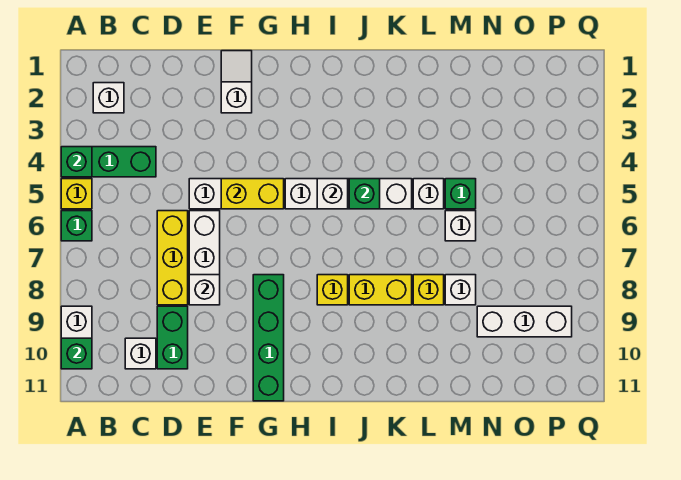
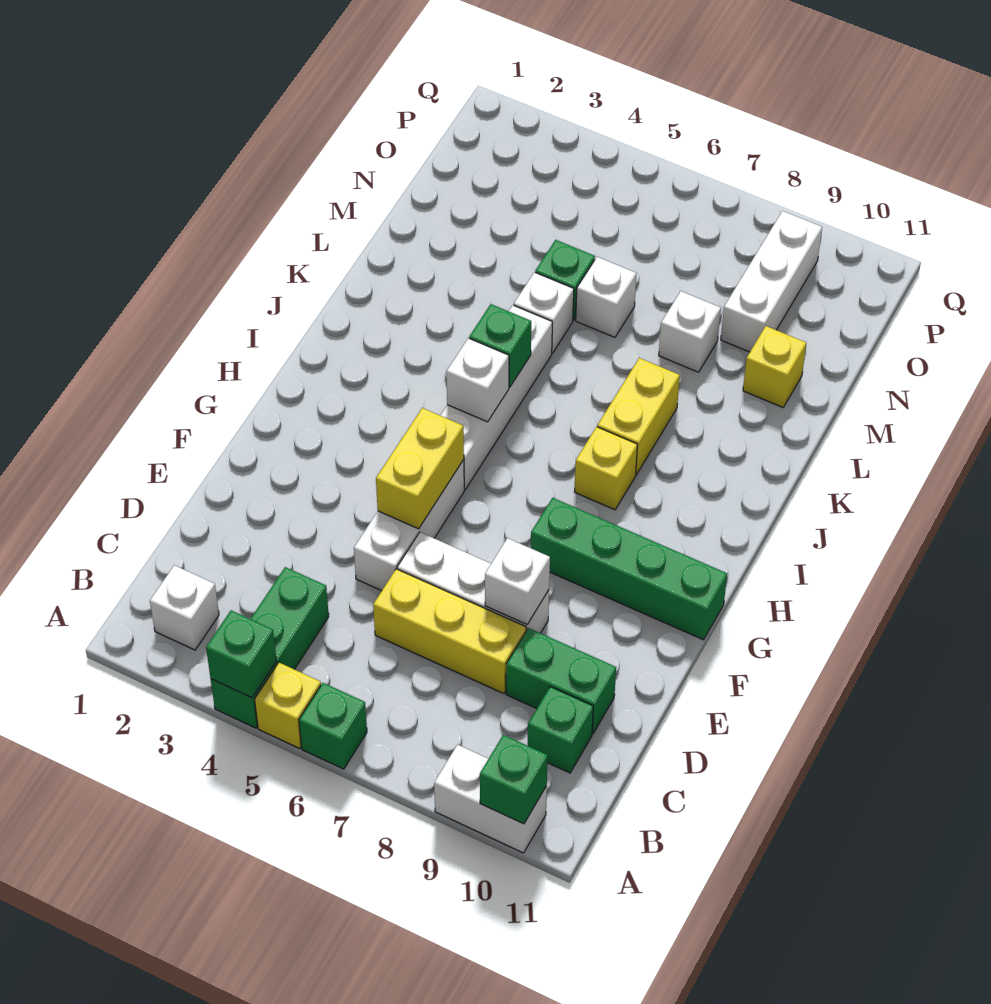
white 1x1 brick [125,338,156,369] -> green 1x1 brick [528,687,593,773]
white 1x2 slope [221,51,252,113] -> none
yellow 1x1 brick [413,275,444,305] -> yellow 1x1 brick moved to [743,326,806,407]

